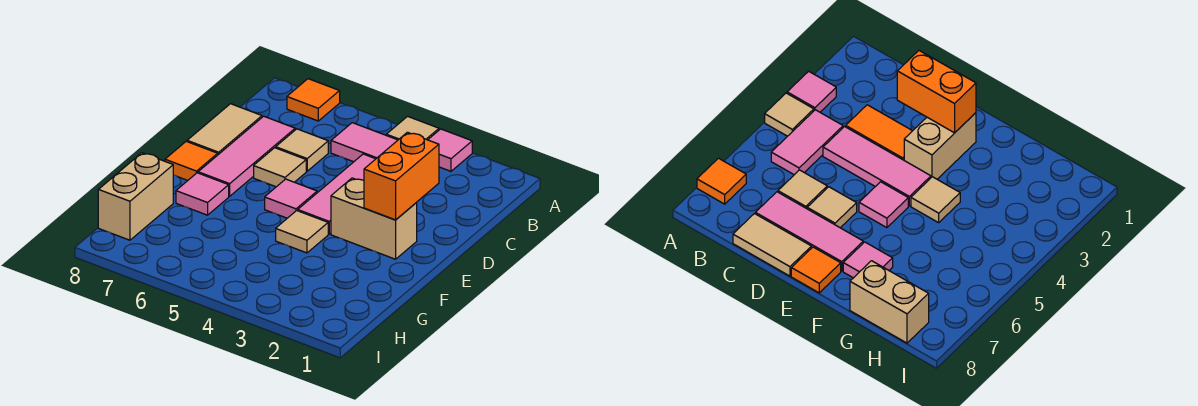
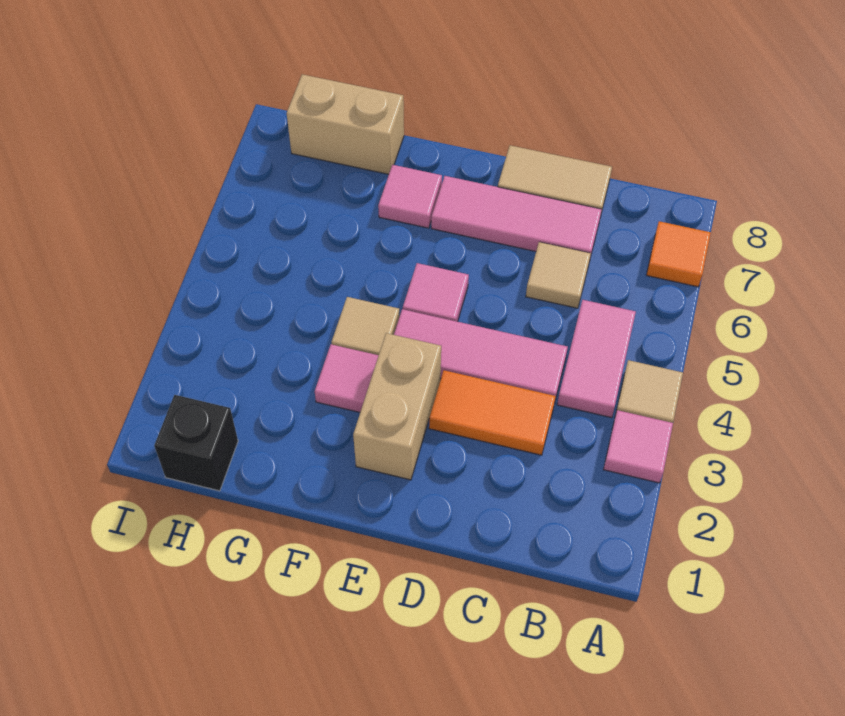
orange 1x2 brick [364,132,439,220] -> none
tan 1x1 tile [254,148,306,187] -> none
orange 1x1 tile [165,141,218,180] -> none
none -> pink 1x1 tile [315,344,379,412]
none -> black 1x1 brick [154,395,238,491]

